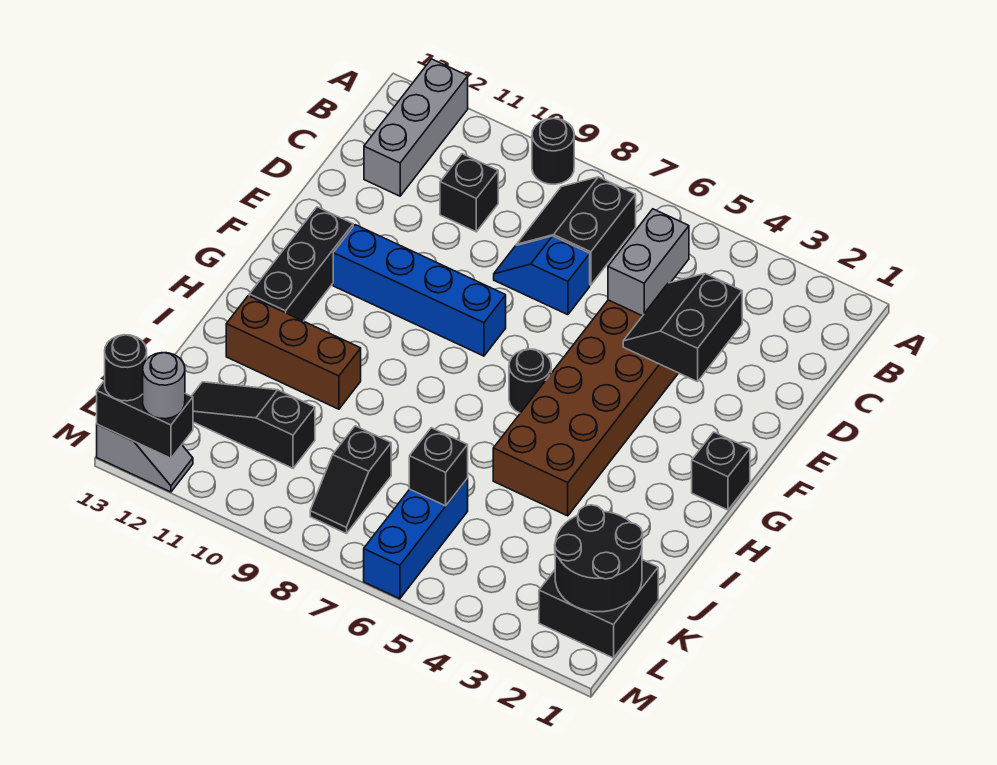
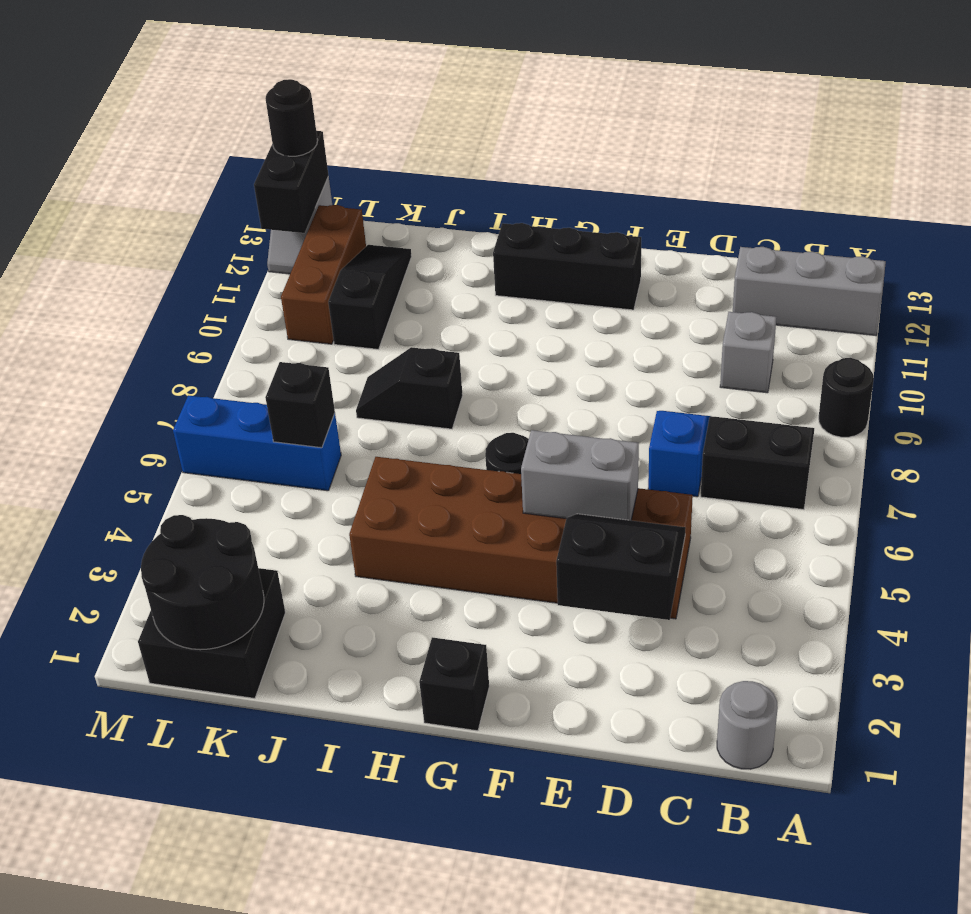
grey 1x2 brick [608,209,689,316] -> grey 1x2 brick moved to [521,430,639,520]
black 1x1 brick [440,154,498,232] -> grey 1x1 brick [720,312,777,393]
blue 1x4 brick [333,225,506,356] -> none
brown 1x3 brick [226,296,361,409] -> brown 1x3 brick moved to [281,205,366,344]
black 1x2 slope [310,426,391,534] -> black 1x2 slope moved to [356,347,463,429]
grey 1x1 round brick [143,353,185,419] -> grey 1x1 round brick moved to [717,681,778,769]

